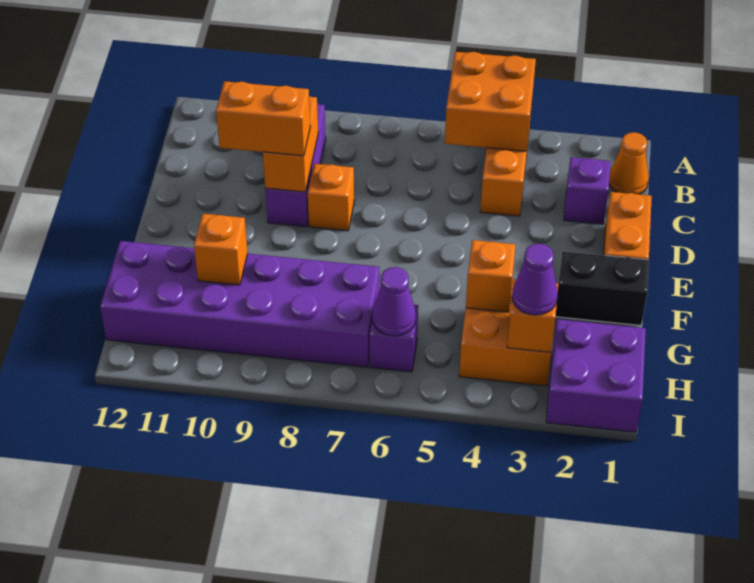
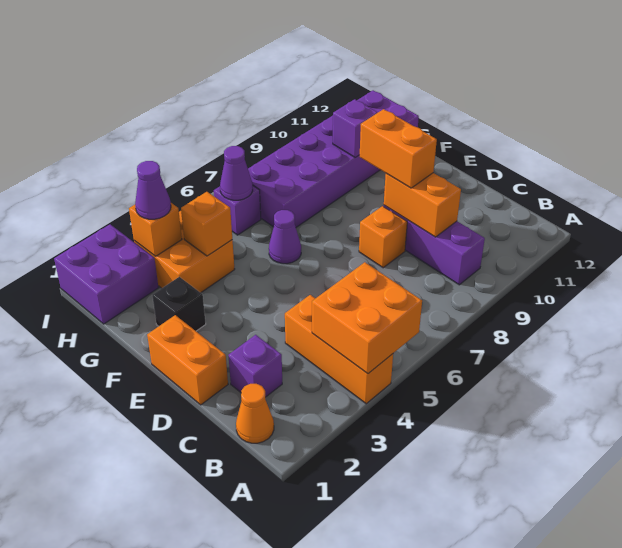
orange 1x2 brick [216,81,310,156] -> orange 1x2 brick turned to [360,109,437,188]
black 1x2 brick [556,251,649,325] -> black 1x1 brick [152,277,206,331]
none -> purple 1x1 cone [269,210,301,264]
orange 1x1 brick [194,214,248,285] -> purple 1x1 brick [333,99,378,158]

